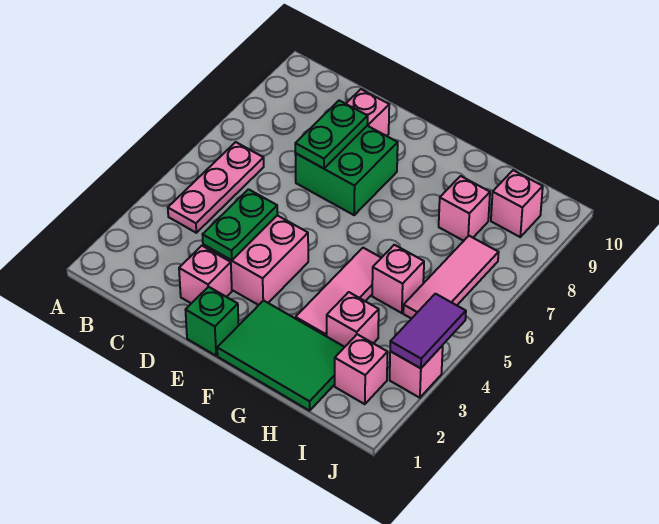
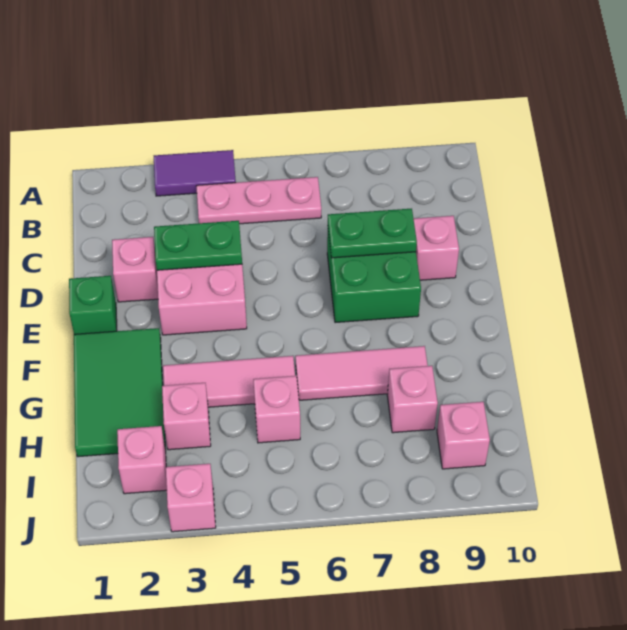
pink 1x3 tile [403,236,499,319] -> pink 1x3 tile moved to [295,346,428,400]
purple 1x2 tile [390,294,466,368] -> purple 1x2 tile moved to [154,150,236,196]

